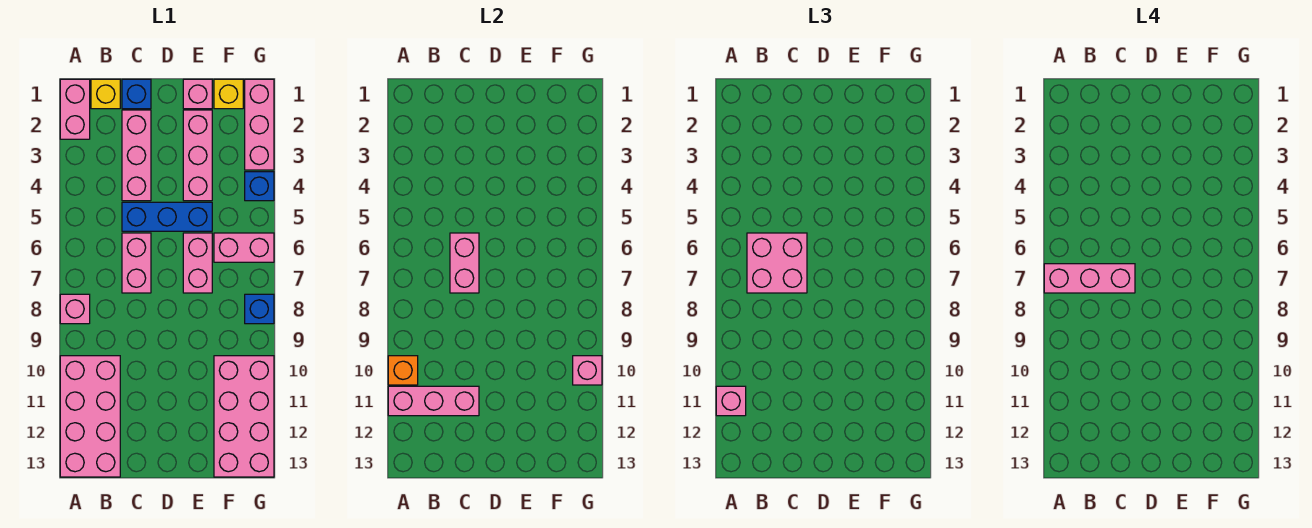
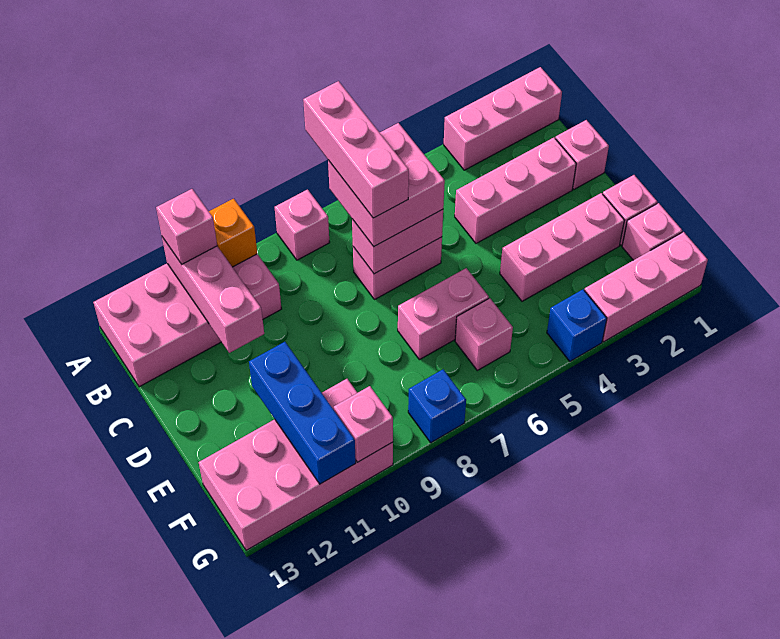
pink 1x2 brick [60,79,90,139] -> pink 1x3 brick [444,67,562,170]
yellow 1x1 brick [91,79,120,109] -> none
blue 1x1 brick [122,79,151,109] -> pink 1x1 brick [555,120,609,189]
blue 1x3 brick [122,202,212,231] -> blue 1x3 brick moved to [249,342,356,484]
yellow 1x1 brick [214,79,243,109] -> pink 1x1 brick [622,203,682,260]
pink 1x2 brick [214,233,274,262] -> pink 1x1 brick [455,298,513,370]

